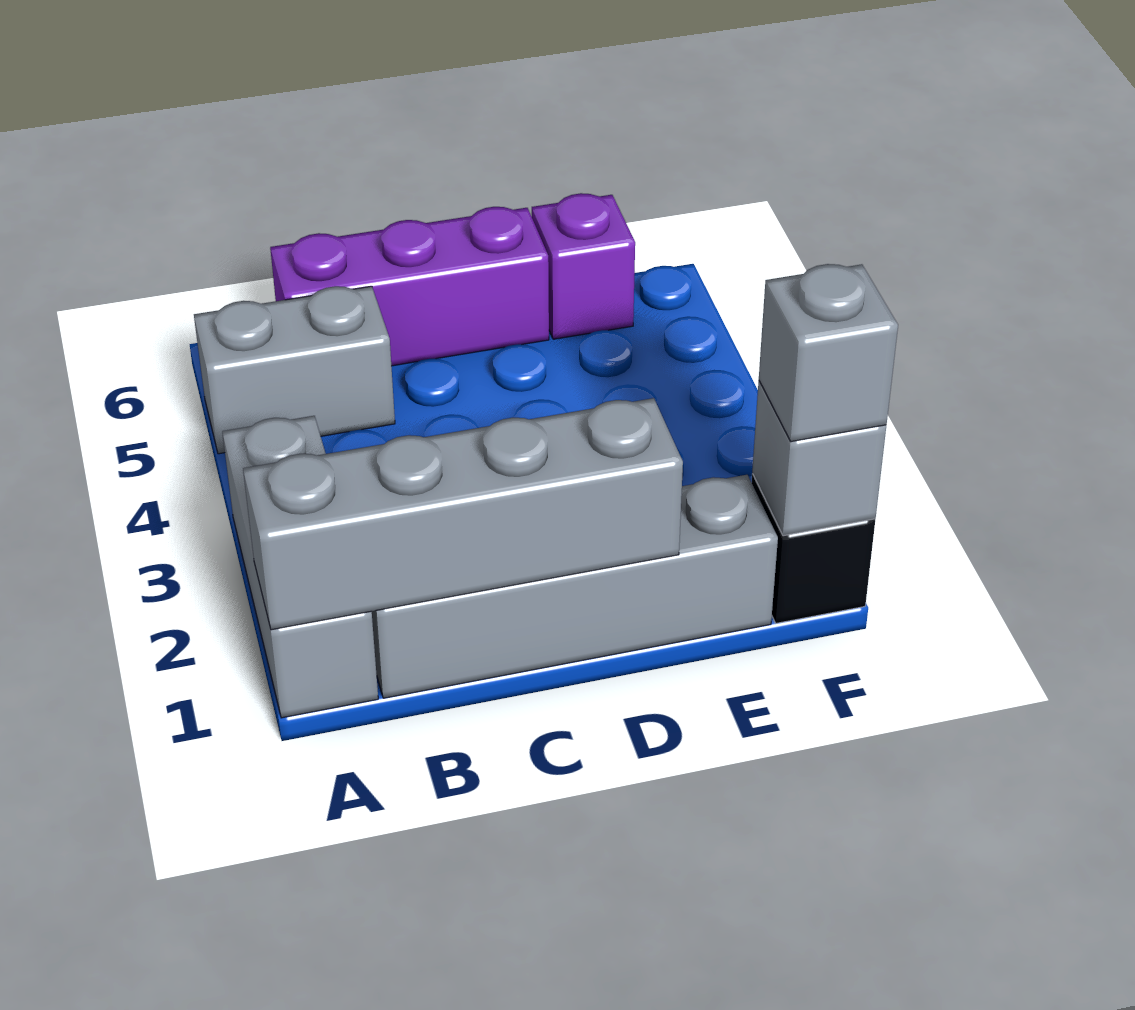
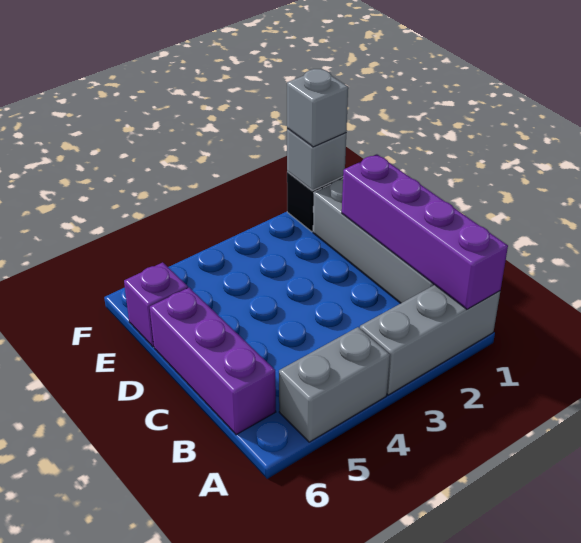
grey 1x4 brick [243,398,683,630] -> purple 1x4 brick [342,154,508,309]
grey 1x2 brick [194,286,395,454] -> grey 1x2 brick turned to [279,327,390,442]

